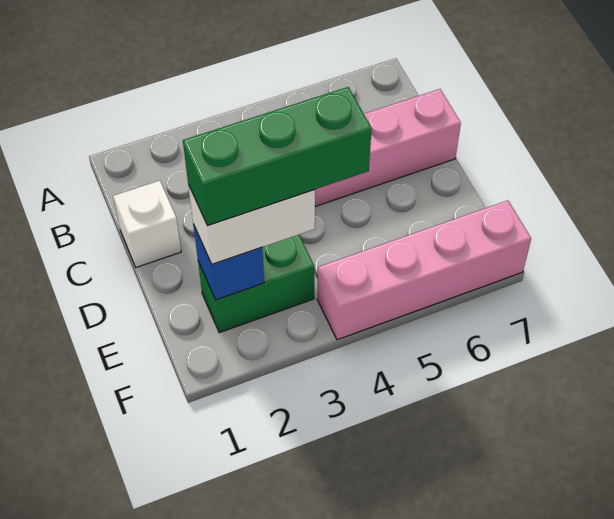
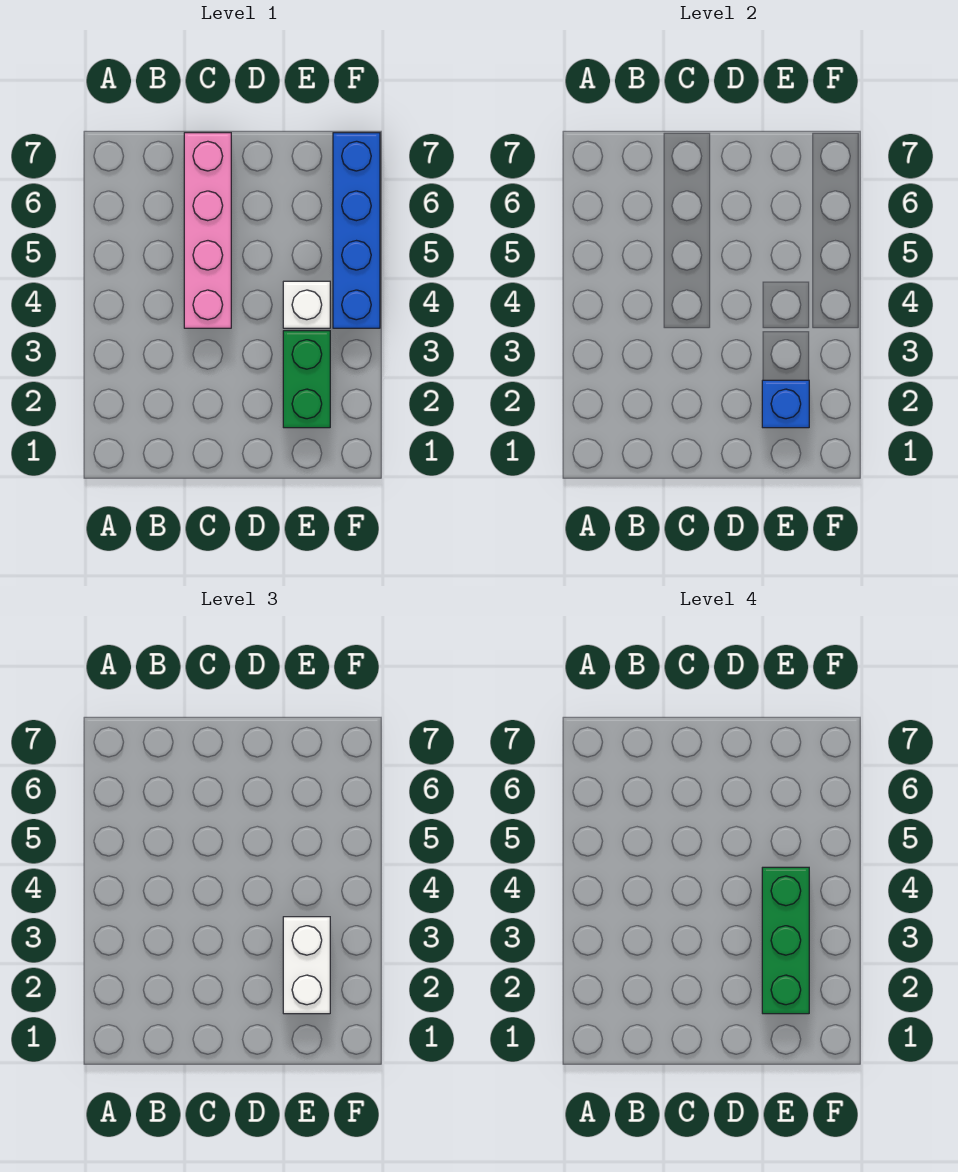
white 1x1 brick [113,181,181,267] -> white 1x1 brick moved to [283,281,330,328]
pink 1x4 brick [317,200,531,340] -> blue 1x4 brick [333,133,380,328]

